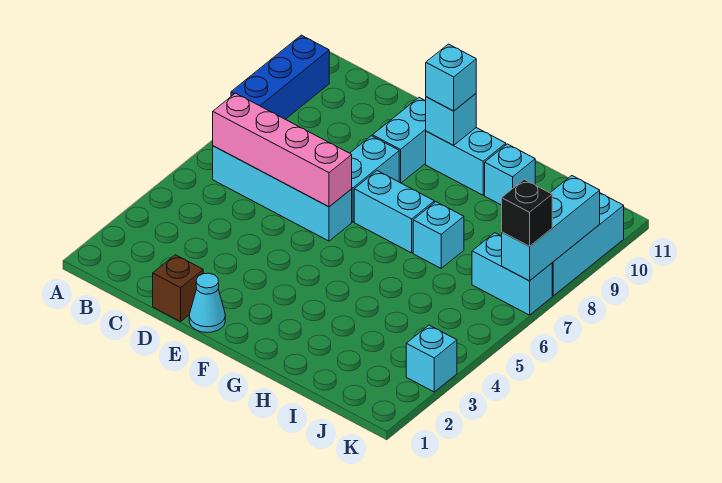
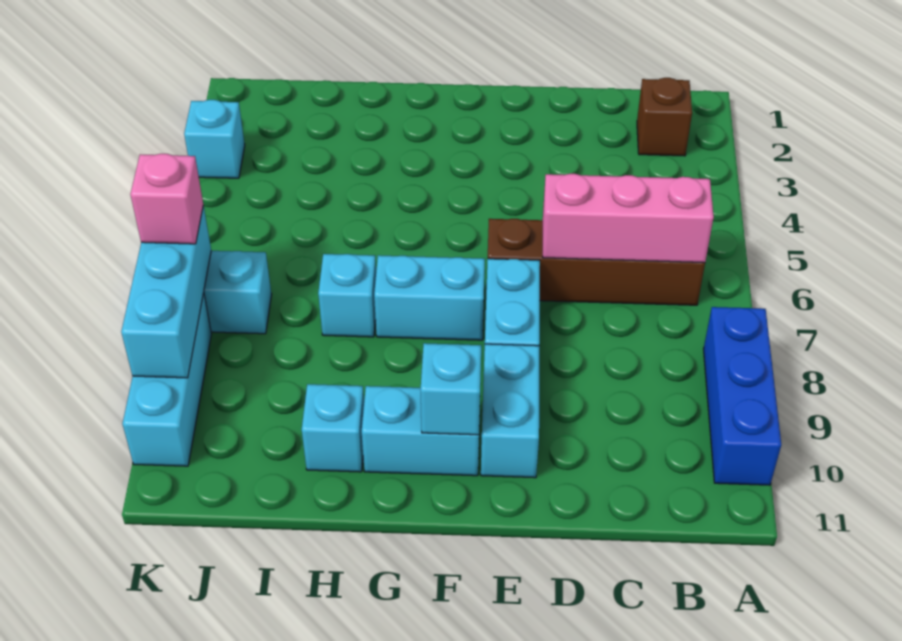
cyan 1x4 brick [213,146,352,241] -> brown 1x4 brick [488,219,705,305]
pink 1x4 brick [213,93,352,207] -> pink 1x3 brick [543,174,714,263]
brown 1x1 brick [153,255,203,322] -> brown 1x1 brick moved to [637,78,692,156]
cyan 1x1 cone [189,273,225,333] -> none
cyan 1x1 brick [426,44,476,111] -> none
black 1x1 brick [502,180,552,246] -> pink 1x1 brick [130,154,203,244]

